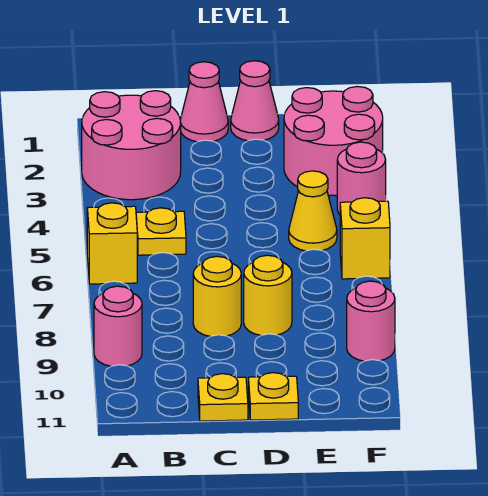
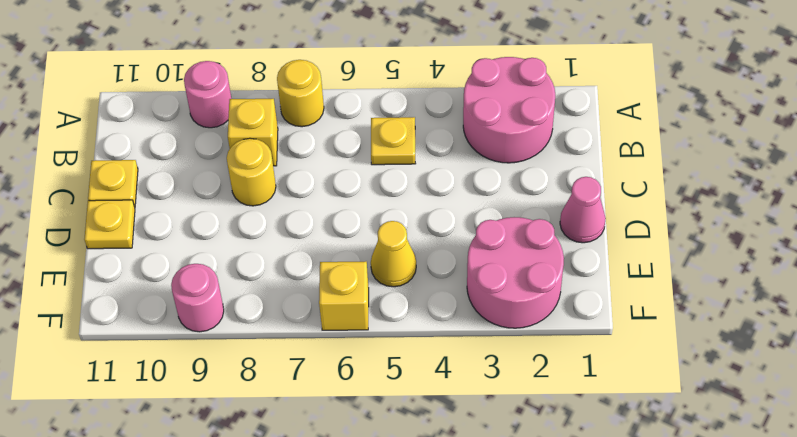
yellow 1x1 brick [87,203,137,284] -> yellow 1x1 brick moved to [228,99,278,166]
pink 1x1 cone [180,62,228,142] -> none
yellow 1x1 round brick [244,255,292,335] -> yellow 1x1 round brick moved to [277,60,324,127]
pink 1x1 round brick [337,142,386,215] -> none

